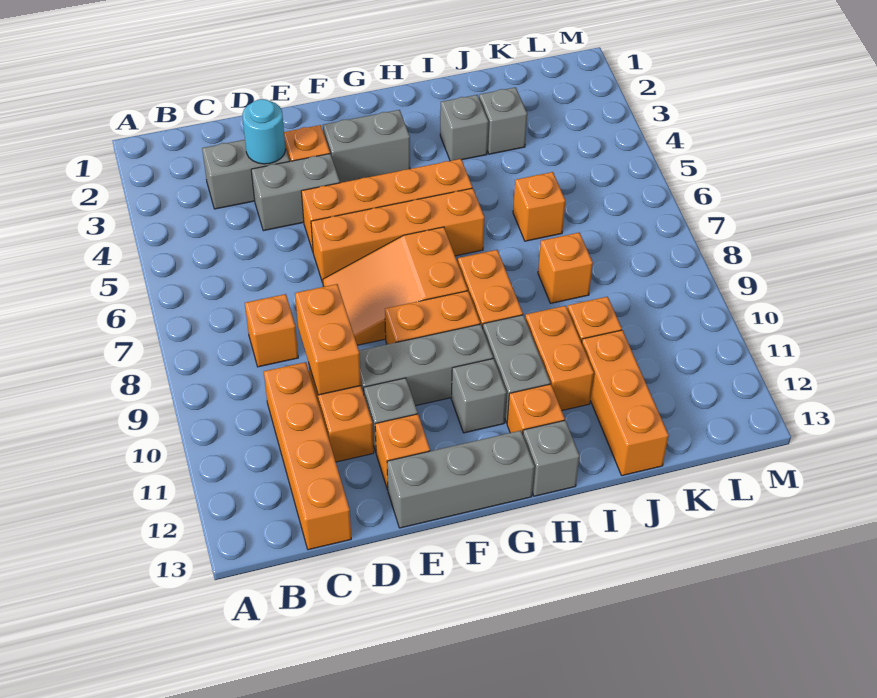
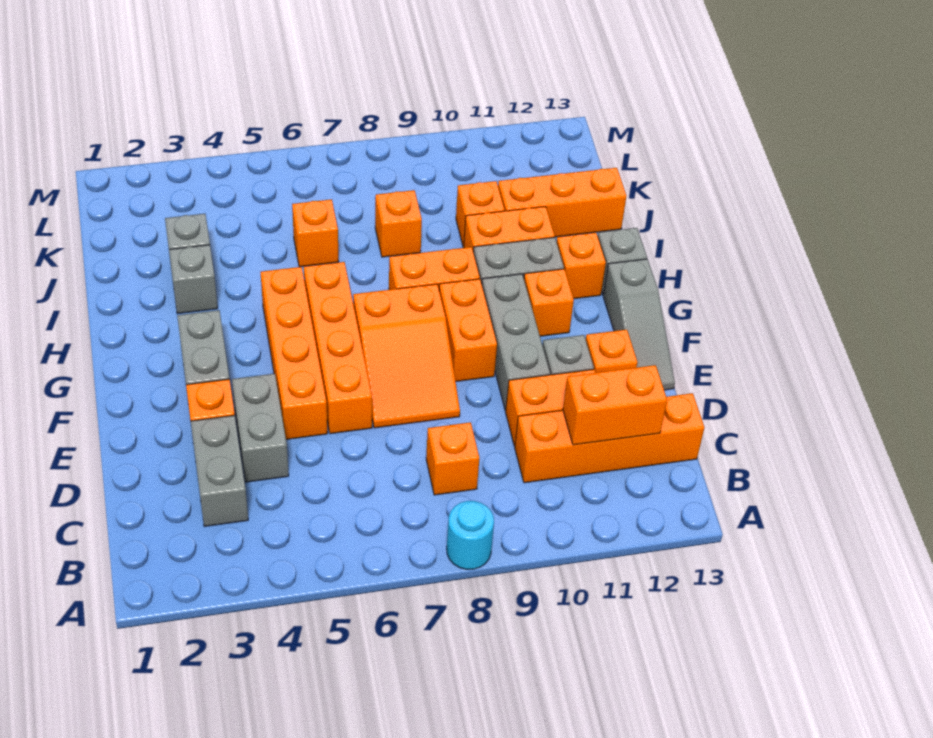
cyan 1x1 round brick [242,99,286,164] -> cyan 1x1 round brick moved to [447,501,494,569]
orange 1x2 brick [295,284,361,395] -> orange 1x2 brick moved to [563,365,667,445]
grey 1x3 brick [387,431,535,528] -> grey 1x3 slope [603,259,675,390]
grey 1x1 brick [451,359,507,433] -> orange 1x1 brick [524,269,574,336]

